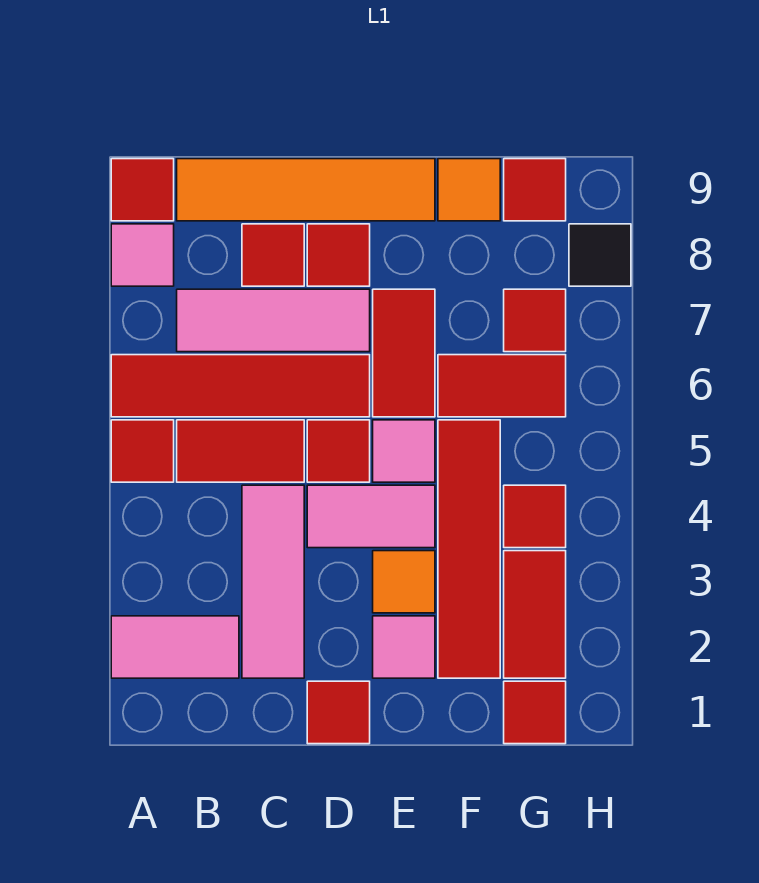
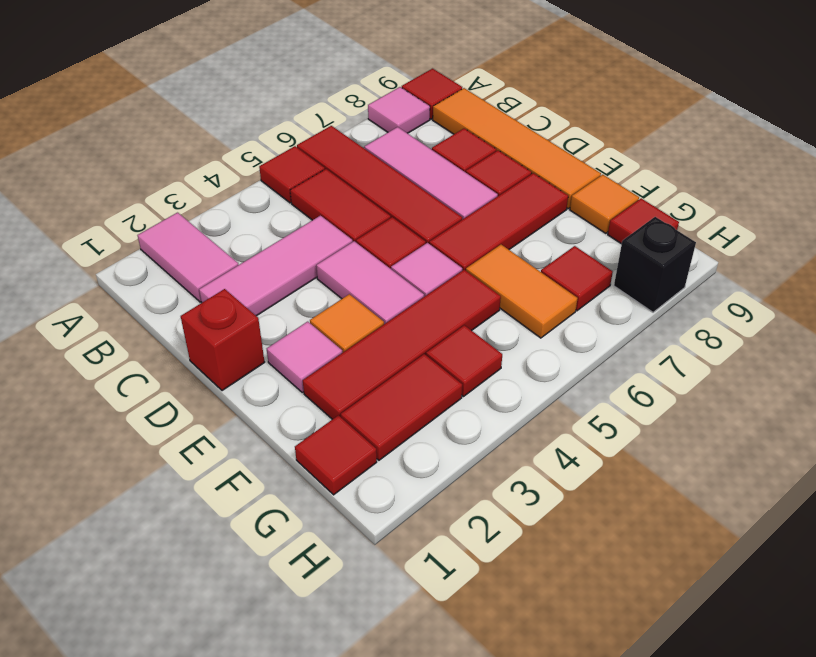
red 1x1 tile [307,681,370,744] -> red 1x1 brick [181,289,265,391]
red 1x2 tile [373,289,435,417] -> red 1x3 tile [429,173,568,271]
red 1x2 tile [438,355,566,417] -> orange 1x2 tile [466,245,578,338]
black 1x1 tile [569,224,631,286] -> black 1x1 brick [614,217,696,312]

